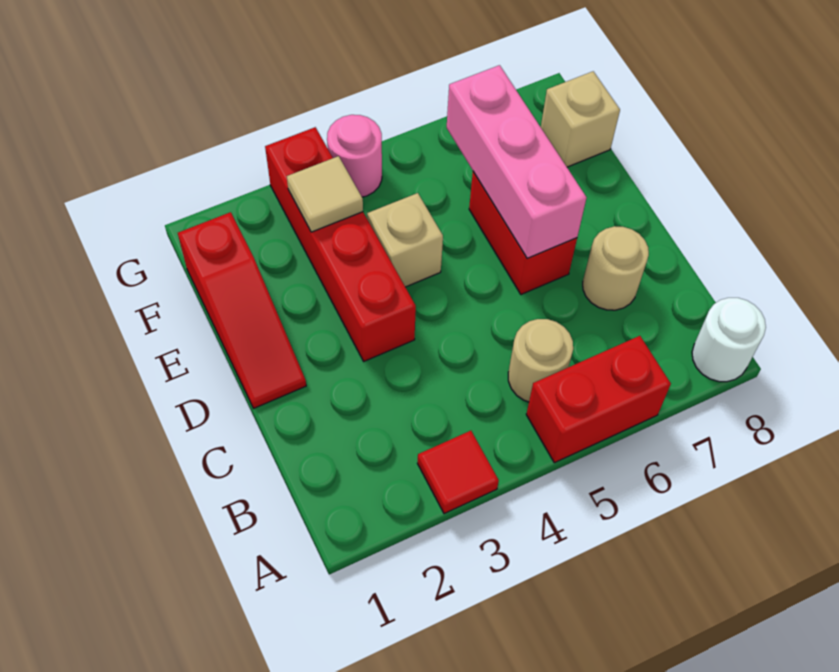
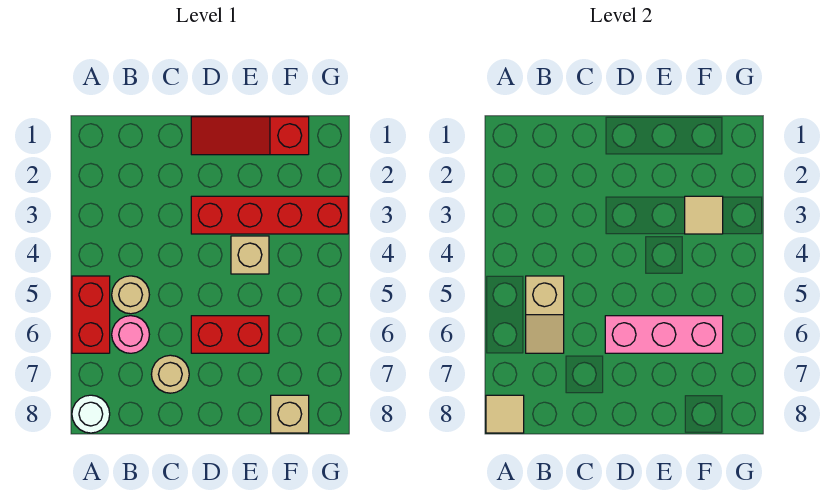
red 1x1 tile [417,431,499,514] -> none
none -> tan 1x1 tile [486,395,524,433]
none -> tan 1x2 slope [526,276,564,353]
pink 1x1 round brick [327,115,382,197] -> pink 1x1 round brick moved to [112,316,149,353]

